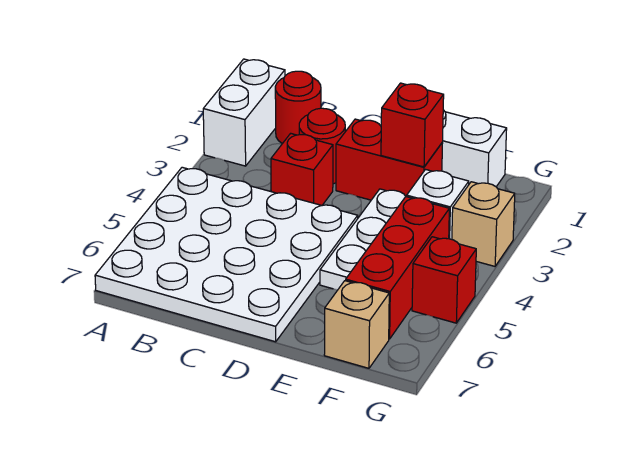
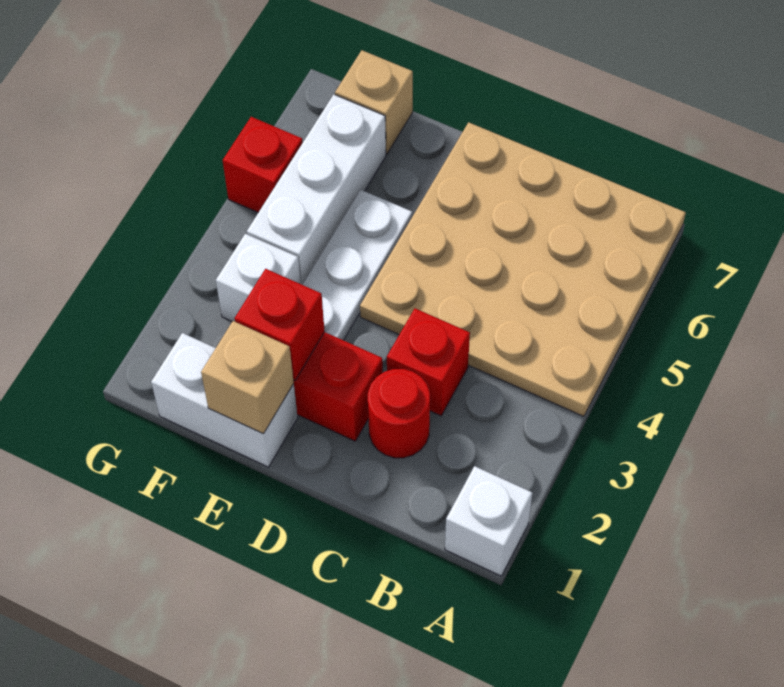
white 1x2 brick [203,59,285,166] -> white 1x1 brick [445,466,532,576]
white 4x4 plate [95,167,358,342] -> tan 4x4 plate [360,122,686,416]
red 1x1 round brick [275,71,321,144] -> none
red 1x3 brick [346,197,449,339] -> white 1x3 brick [247,95,386,285]
tan 1x1 brick [452,182,515,266] -> tan 1x1 brick moved to [201,321,294,434]

